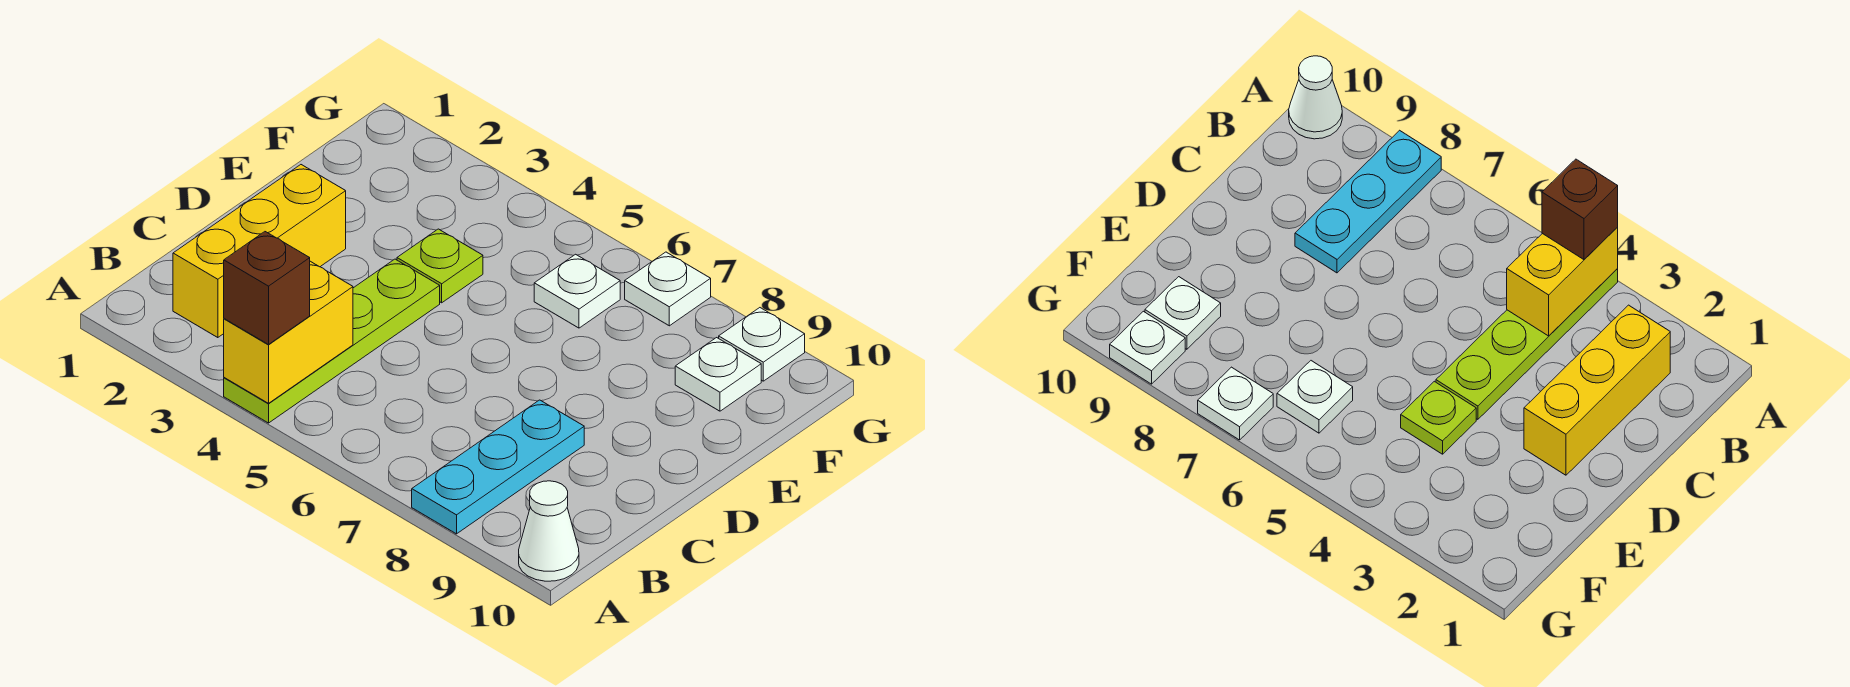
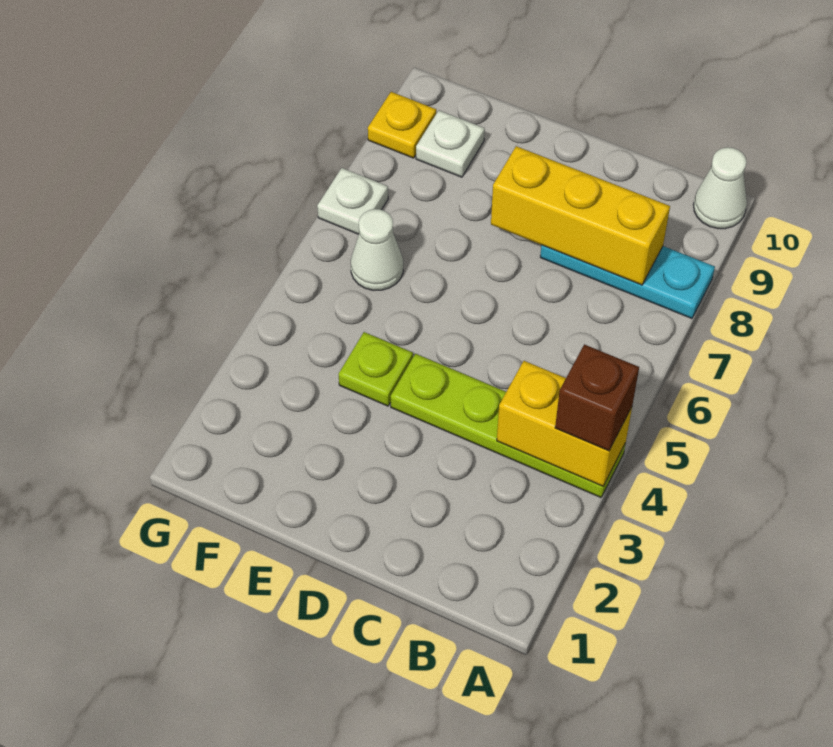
yellow 1x3 brick [173,165,346,338] -> yellow 1x3 brick moved to [491,146,670,285]
white 1x1 plate [534,254,620,328] -> white 1x1 cone [351,209,403,291]
white 1x1 plate [719,308,805,381] -> yellow 1x1 plate [368,92,436,158]

